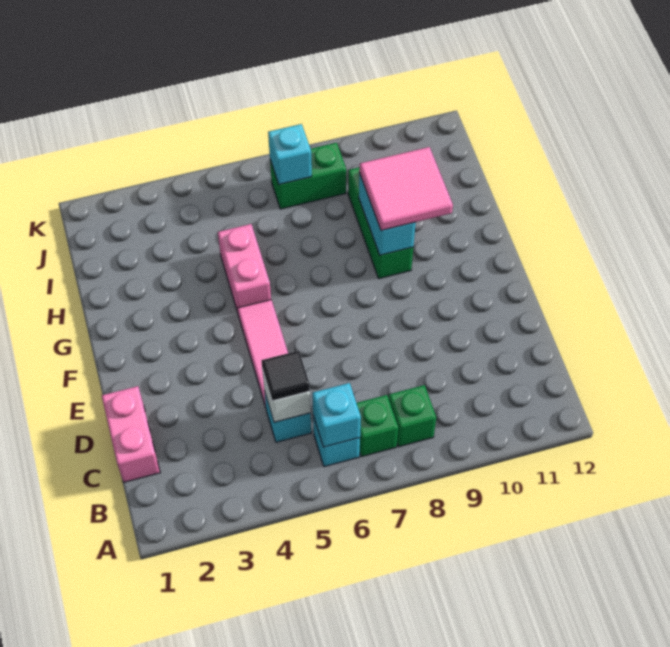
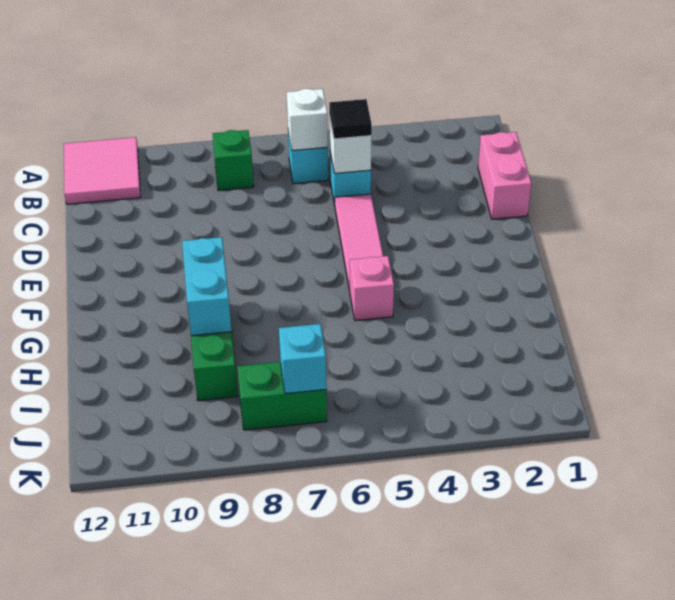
cyan 1x1 brick [312,383,361,447] -> white 1x1 brick [286,89,328,151]
green 1x1 brick [357,395,398,457] -> none
pink 1x2 brick [218,224,271,312] -> pink 1x1 brick [349,256,394,321]
pink 2x2 tile [359,147,453,230] -> pink 2x2 tile moved to [64,137,141,204]

